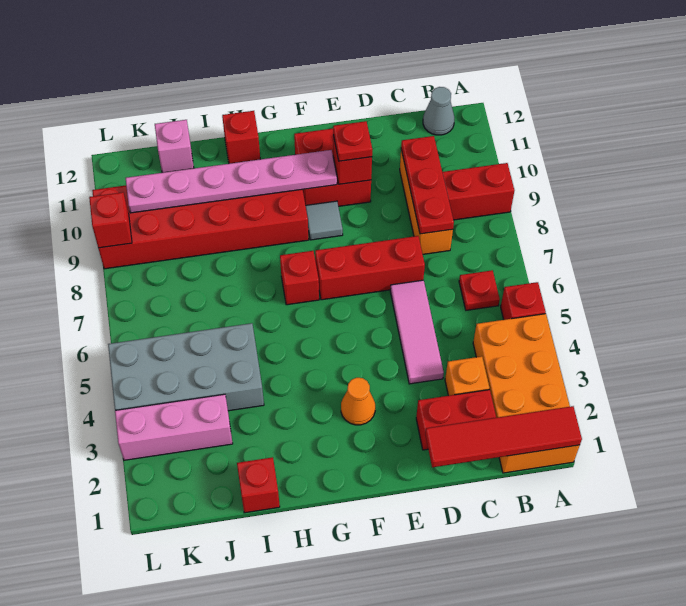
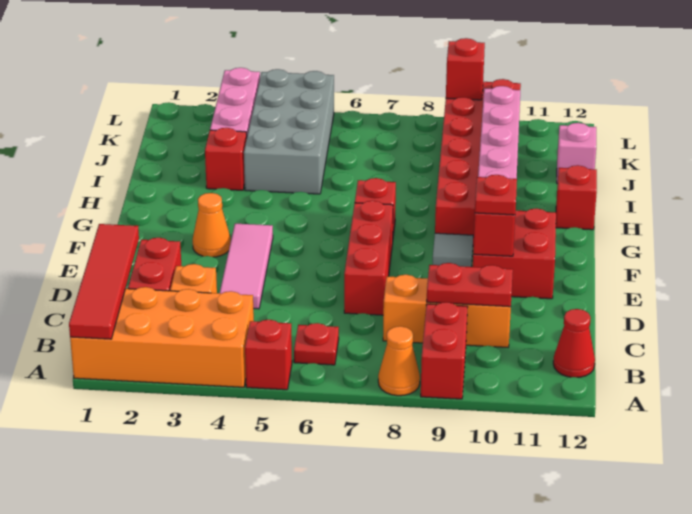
none -> orange 1x1 cone [378,326,420,396]
grey 1x1 cone [423,87,454,135] -> red 1x1 cone [553,309,595,377]
red 1x3 plate [401,136,454,234] -> red 1x2 plate [427,263,513,307]
pink 1x3 tile [390,280,444,384] -> pink 1x3 tile turned to [220,224,273,309]
red 1x1 brick [237,457,280,513] -> red 1x1 brick moved to [205,128,247,190]

